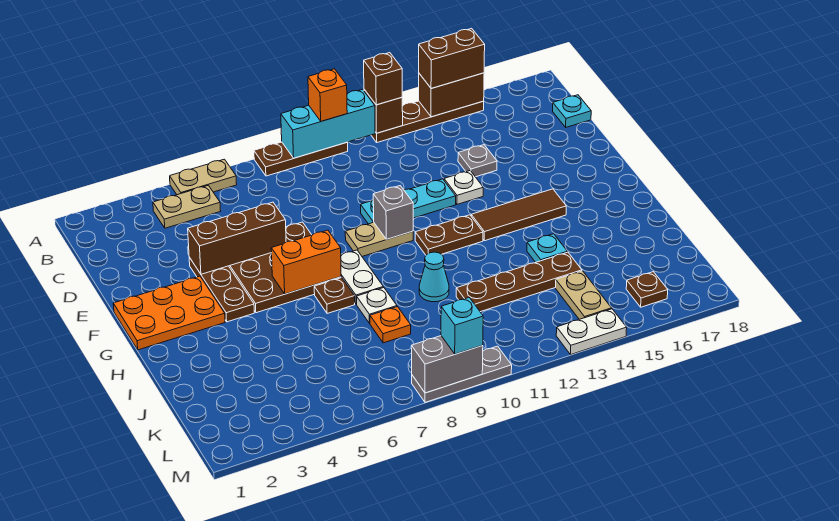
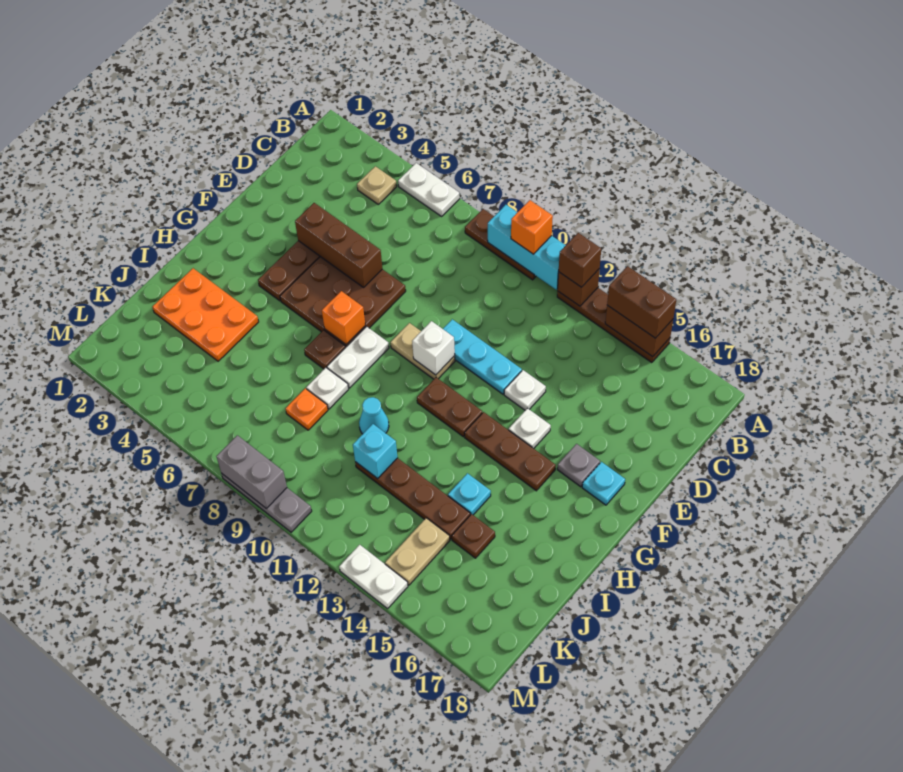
tan 1x2 plate [170,159,237,195] -> white 1x2 plate [398,163,460,216]
tan 1x2 plate [153,185,221,228] -> tan 1x1 plate [357,166,397,204]
cyan 1x1 plate [553,95,591,127] -> cyan 1x1 plate moved to [582,462,625,505]
grey 1x1 plate [458,145,497,177] -> grey 1x1 plate moved to [557,444,600,487]
orange 2x3 plate [113,276,225,350] -> orange 2x3 plate moved to [152,268,259,361]
grey 1x1 brick [373,186,413,239] -> white 1x1 brick [412,321,455,375]
none -> white 1x1 plate [509,408,551,448]
orange 1x2 brick [271,230,341,294] -> orange 1x1 brick [322,291,365,344]
brown 1x3 tile [471,189,566,241] -> brown 1x3 plate [465,412,556,491]
brown 1x1 plate [626,272,668,307] -> brown 1x1 plate moved to [452,514,495,558]
cyan 1x1 brick [441,298,483,354] -> cyan 1x1 brick moved to [353,424,398,479]

